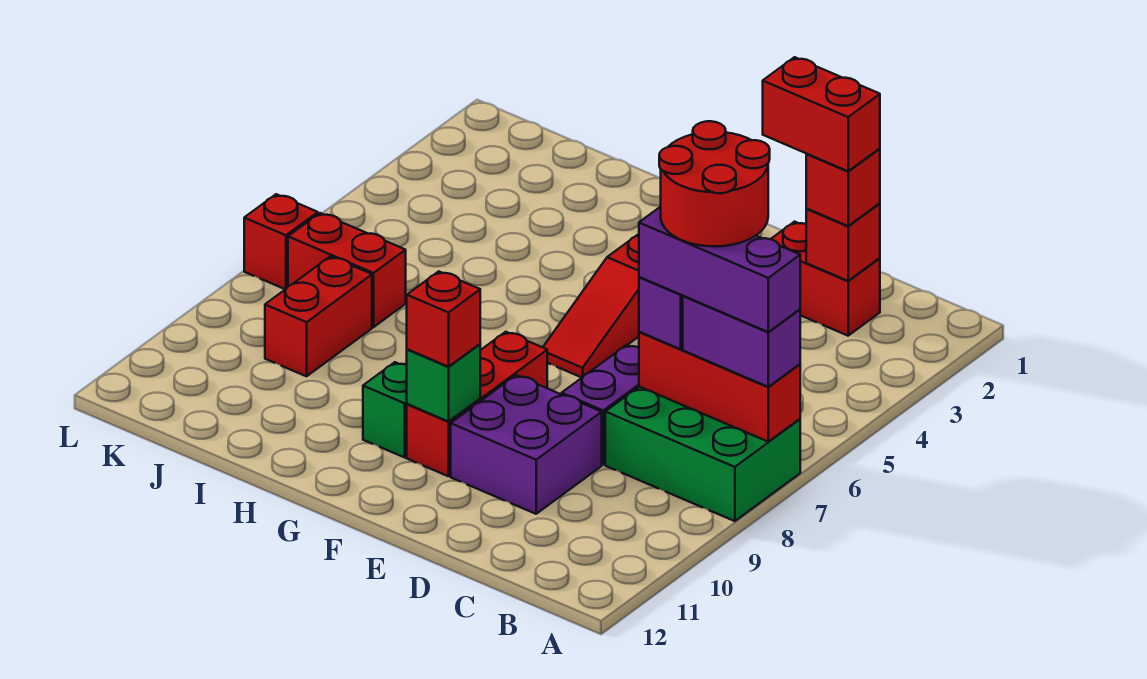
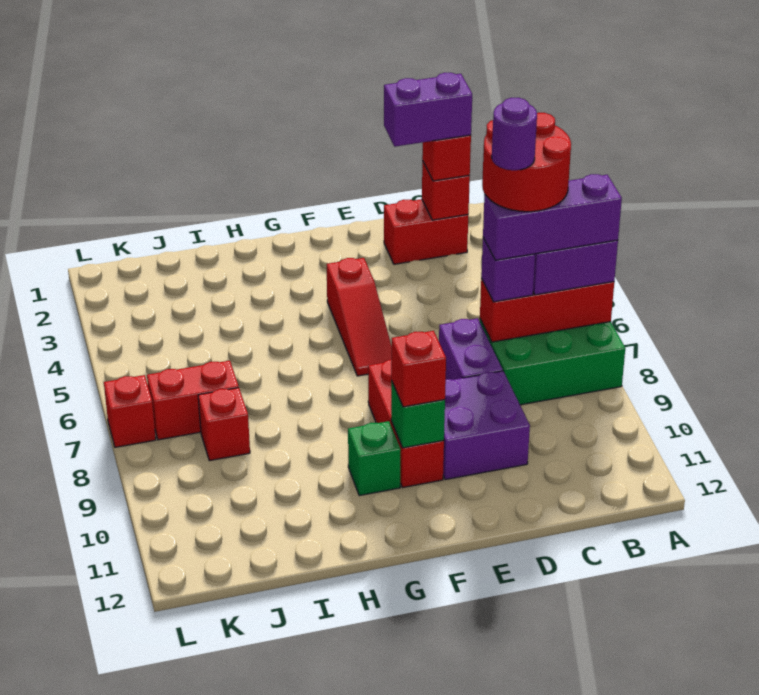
red 1x2 brick [763,57,880,171] -> purple 1x2 brick [384,73,472,147]
none -> purple 1x1 round brick [492,98,537,170]
red 1x2 brick [265,256,372,376] -> red 1x1 brick [198,388,250,461]

